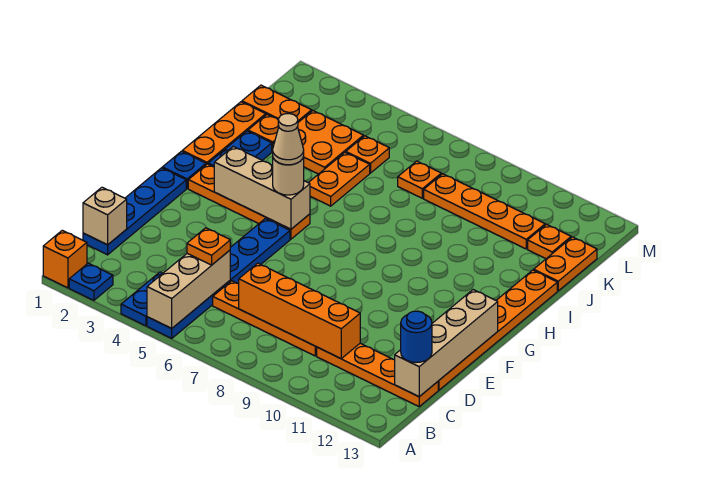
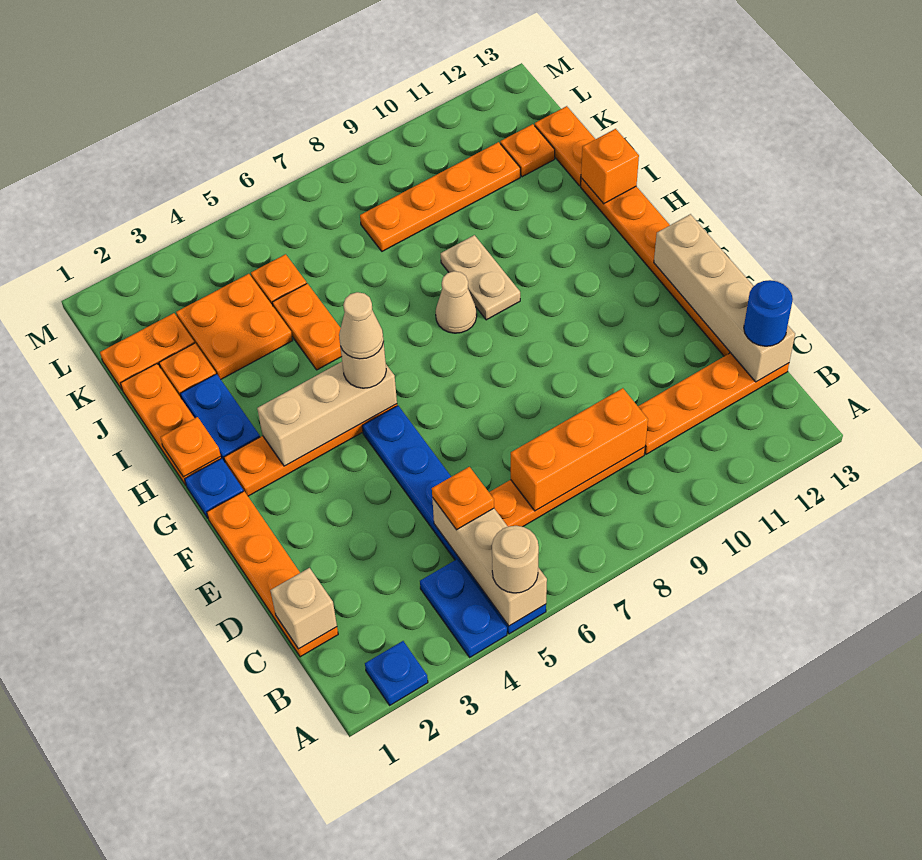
orange 1x1 brick [43,230,87,288] -> orange 1x1 brick moved to [581,129,639,204]
none -> tan 1x1 round brick [492,526,539,593]
blue 1x4 plate [83,168,186,255] -> orange 1x4 plate [207,491,338,657]
orange 1x4 brick [239,263,360,359] -> orange 1x3 brick [511,388,648,511]
none -> tan 1x1 cone [436,271,477,333]
none -> tan 1x2 plate [441,235,520,320]
orange 1x1 plate [398,161,441,198] -> orange 1x1 plate moved to [160,417,221,477]

